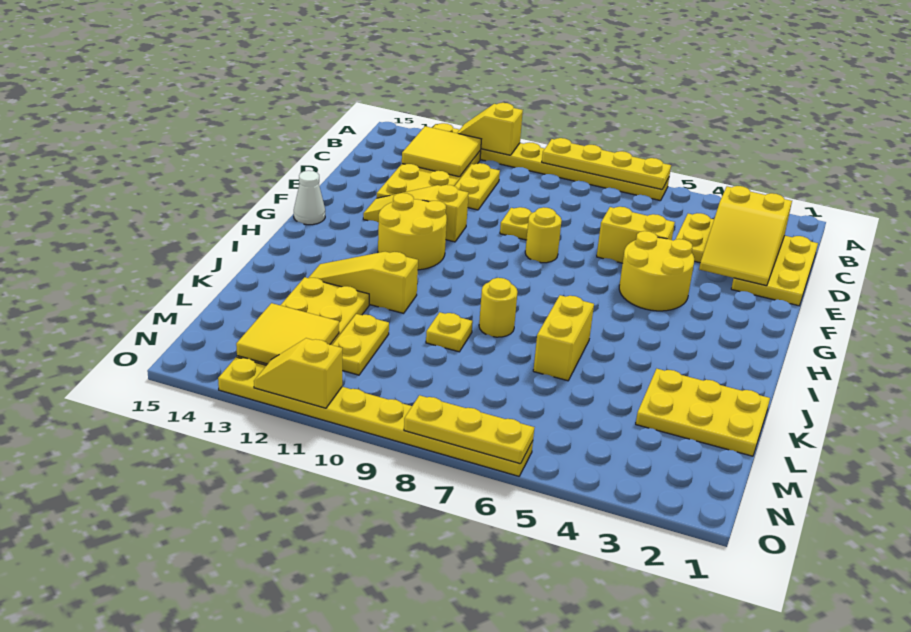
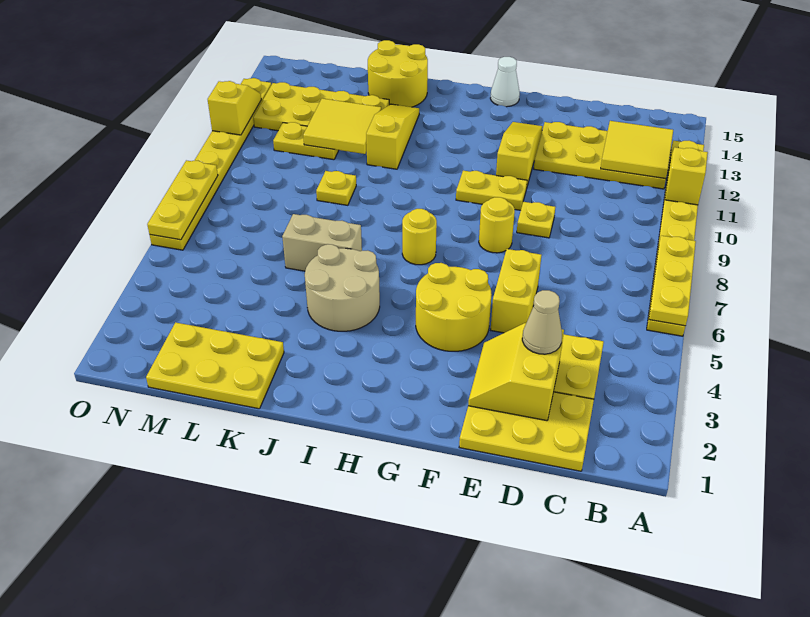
yellow 1x4 plate [542,138,671,189] -> yellow 1x3 plate [649,236,696,326]
yellow 2x3 slope [699,186,792,286] -> yellow 2x2 slope [468,323,564,421]
yellow 1x2 plate [455,163,500,210] -> yellow 1x2 plate moved to [456,170,527,210]
none -> tan 1x1 cone [522,290,562,354]
yellow 2x2 round brick [378,193,447,270] -> yellow 2x2 round brick moved to [368,40,428,107]
none -> tan 2x2 round brick [305,244,380,331]
yellow 1x2 brick [533,295,594,381] -> tan 1x2 brick [282,214,362,271]
yellow 1x1 round brick [479,278,517,337] -> yellow 1x1 round brick moved to [402,209,437,265]
yellow 2x3 plate [636,369,770,456] -> yellow 2x3 plate turned to [146,322,284,409]
yellow 2x2 tile [236,303,339,364] -> yellow 2x2 tile moved to [303,98,381,154]

